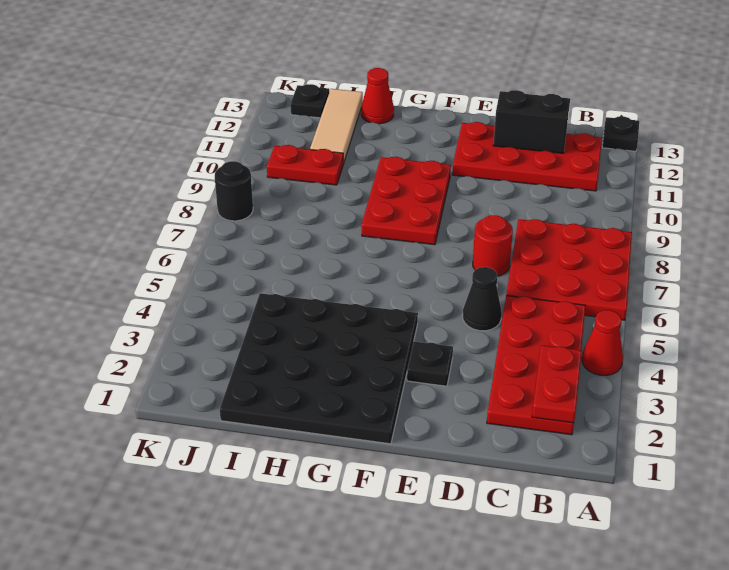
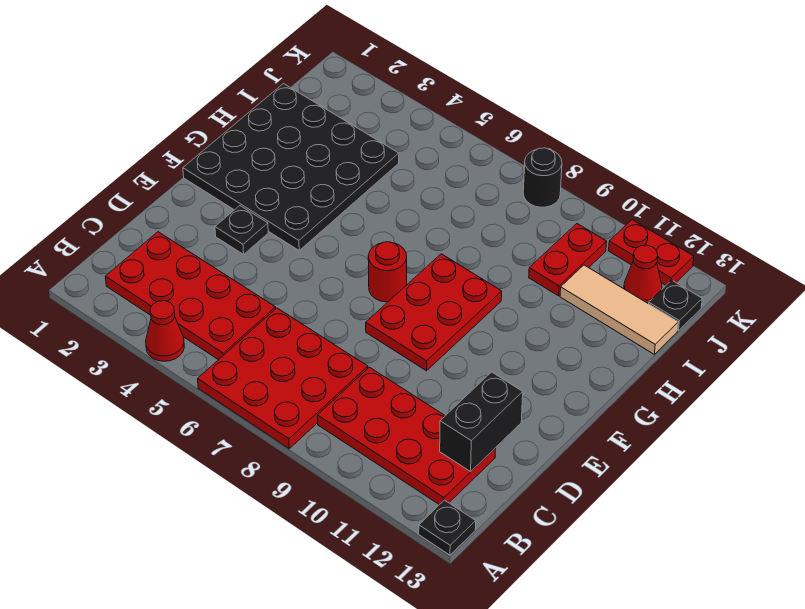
red 1x2 plate [532,345,582,423] -> red 1x2 plate moved to [609,220,694,285]
red 2x4 plate [452,122,602,191] -> red 2x4 plate turned to [318,367,496,505]
black 1x1 cone [463,267,502,331] -> none
red 1x1 round brick [473,215,513,276] -> red 1x1 round brick moved to [368,242,407,302]
red 2x3 plate [361,157,451,245] -> red 2x3 plate turned to [366,254,502,371]
red 1x1 cone [361,68,394,124] -> red 1x1 cone moved to [624,245,662,304]

